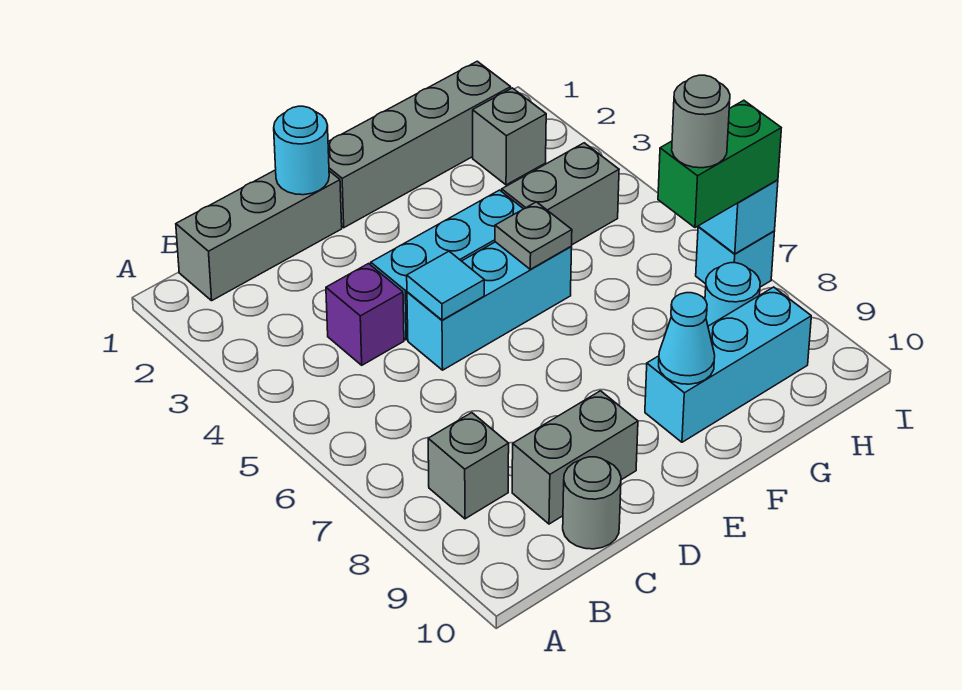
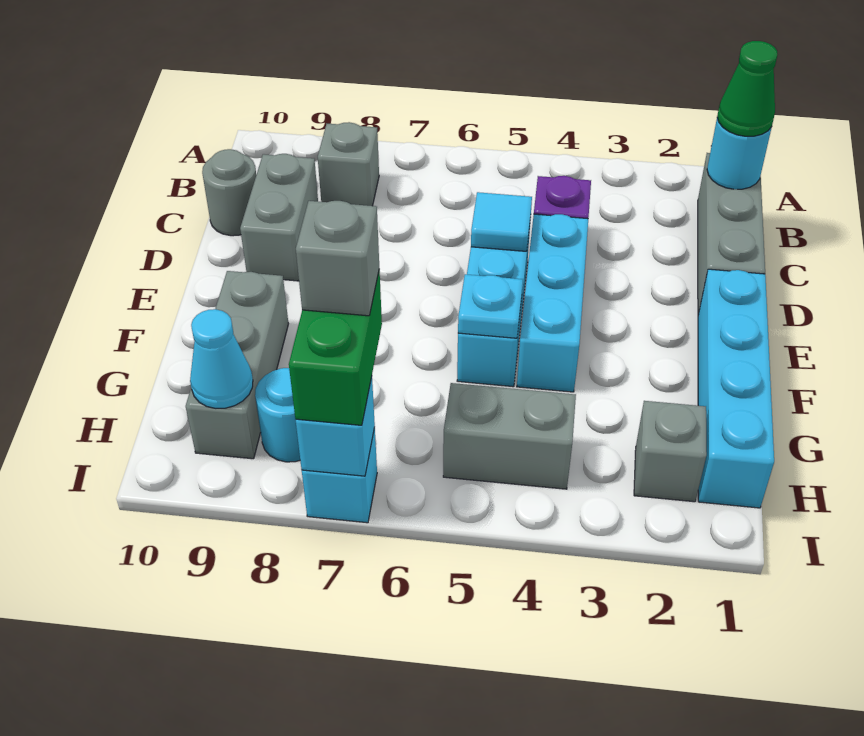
none -> green 1x1 cone [717,41,777,136]
cyan 1x1 round brick [274,106,329,195] -> cyan 1x1 round brick moved to [707,118,772,189]
grey 1x4 brick [328,61,511,228] -> cyan 1x4 brick [698,269,774,508]
grey 1x1 plate [495,202,572,269] -> cyan 1x1 plate [458,274,523,338]
cyan 1x3 brick [645,287,811,442] -> grey 1x3 brick [186,271,288,459]
cyan 1x1 cone [659,293,715,384] -> cyan 1x1 cone moved to [190,309,253,408]
grey 1x2 brick [502,143,619,245] -> grey 1x2 brick turned to [443,383,576,489]
grey 1x1 round brick [672,75,730,168] -> grey 1x1 brick [296,201,379,316]

